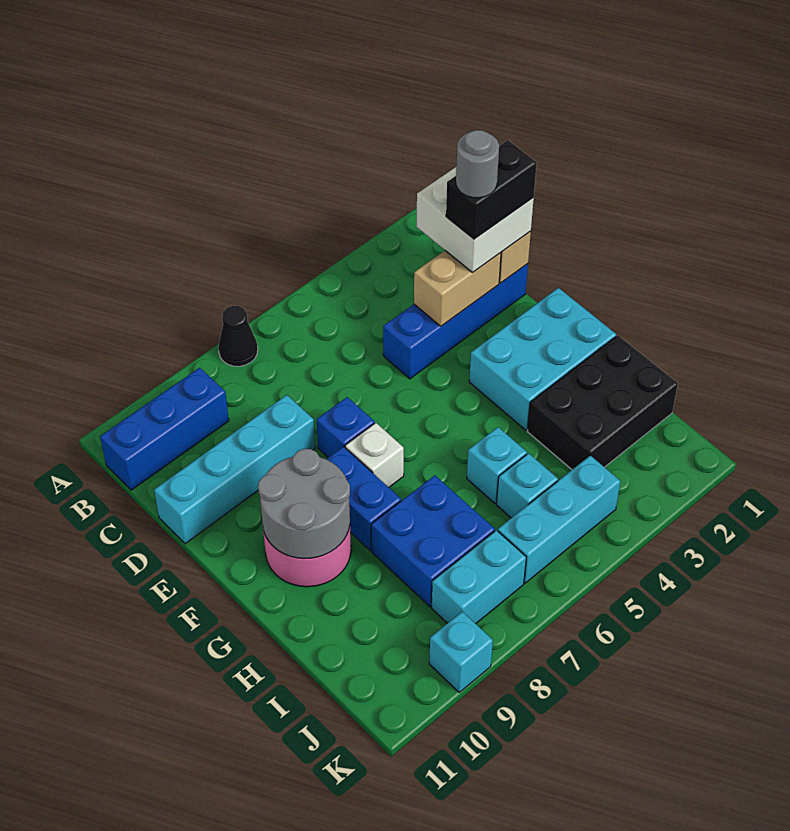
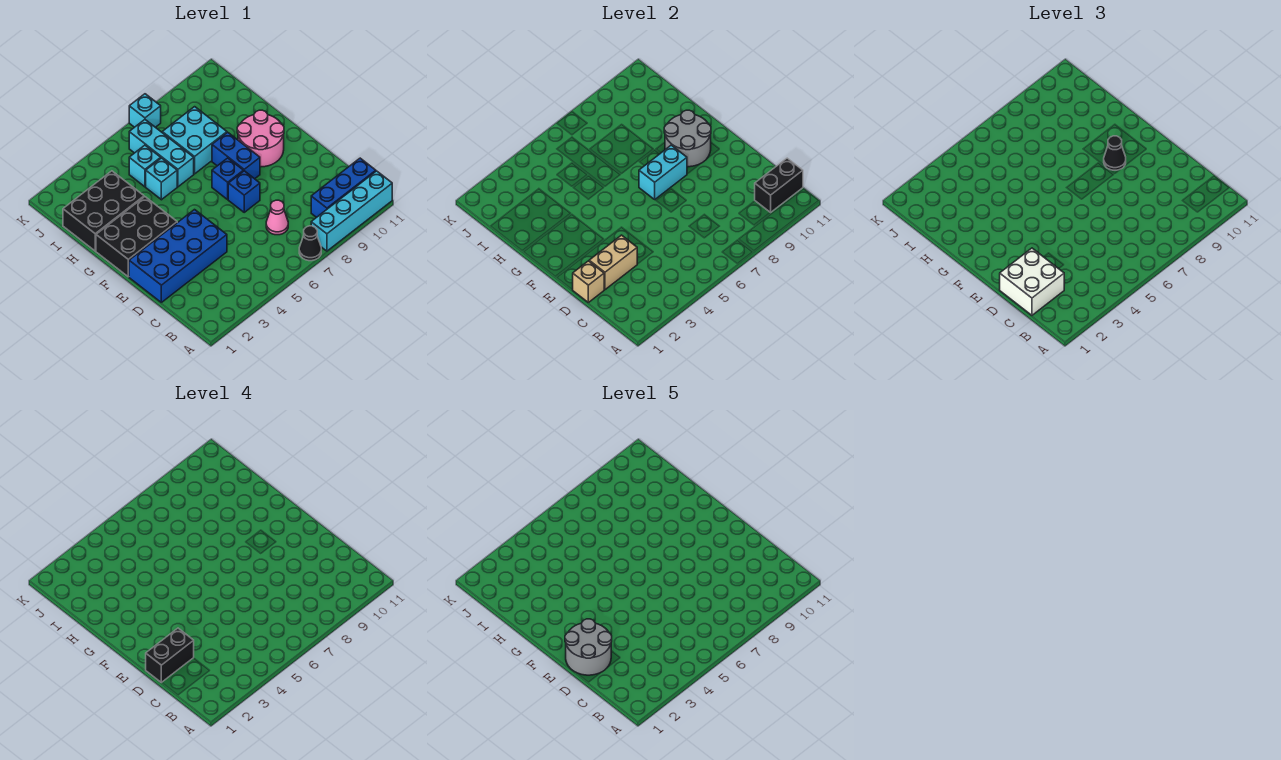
none -> black 1x2 brick [755,158,803,213]
none -> pink 1x1 cone [266,200,288,235]
blue 1x4 brick [383,264,528,379] -> blue 2x4 brick [129,210,227,302]
grey 1x1 round brick [456,130,499,198] -> grey 2x2 round brick [565,619,612,675]
cyan 1x4 brick [154,395,315,544] -> cyan 1x4 brick moved to [311,171,392,251]
cyan 2x3 brick [469,288,616,430] -> black 2x3 brick [96,197,177,277]
white 1x1 brick [345,423,404,487] -> blue 1x1 brick [212,158,243,199]
none -> black 1x1 cone [1104,136,1126,170]
blue 2x2 brick [371,476,495,607] -> cyan 2x2 brick [162,107,227,174]
cyan 1x3 brick [498,455,620,583] -> cyan 1x3 brick turned to [129,120,194,187]
cyan 1x2 brick [432,530,526,624] -> cyan 1x2 brick moved to [639,145,687,199]
cyan 1x1 brick [429,612,493,692] -> cyan 1x1 brick moved to [129,94,161,127]

